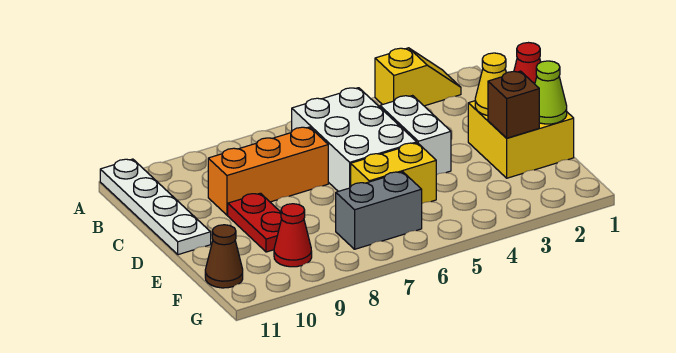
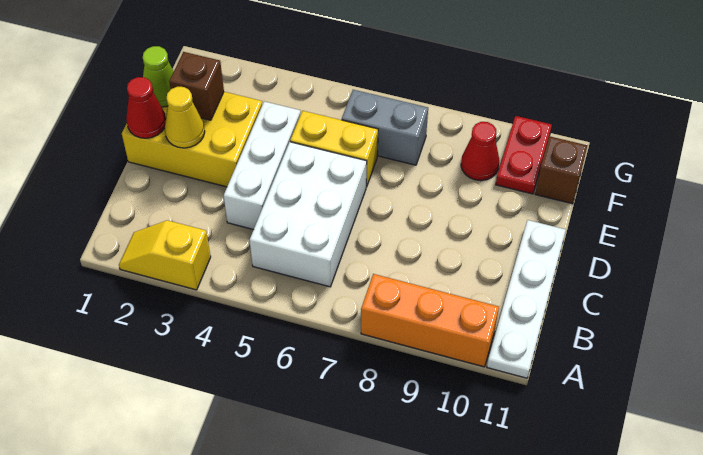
white 1x2 brick [380,96,451,175] -> white 1x3 brick [224,101,301,230]
orange 1x3 brick [208,127,328,215] -> orange 1x3 brick moved to [361,274,499,367]
yellow 2x2 brick [468,101,574,178] -> yellow 2x3 brick [122,92,262,187]
red 1x2 plate [228,193,282,252] -> red 1x2 plate moved to [496,116,552,194]
brown 1x1 cone [205,225,243,288] -> brown 1x1 brick [535,136,587,204]

